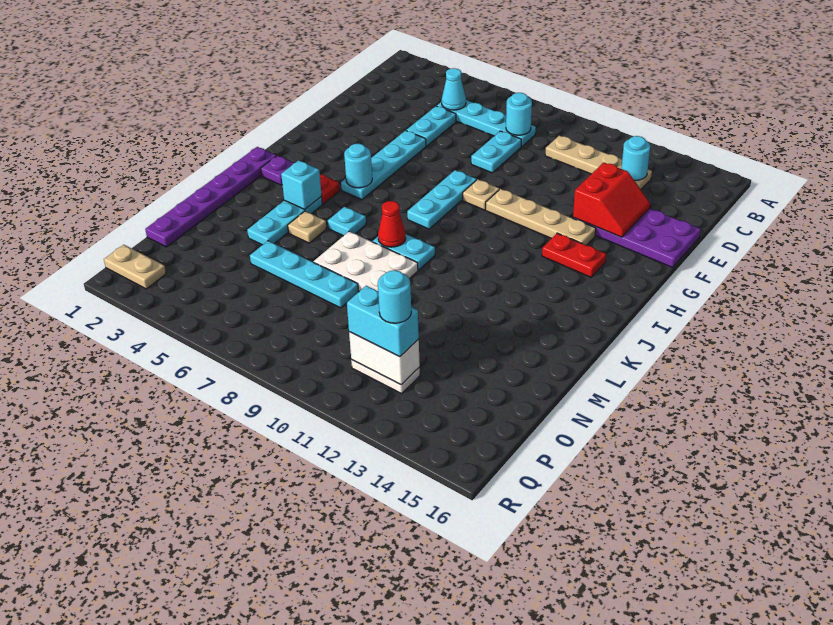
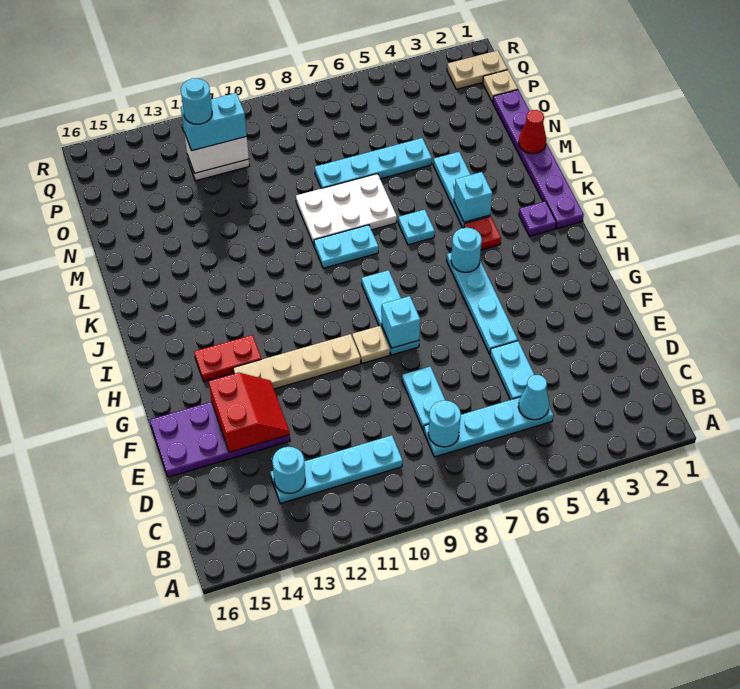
tan 1x4 plate [545,136,652,189] -> cyan 1x4 plate [270,435,403,504]
red 2x2 slope [573,162,650,237] -> red 2x2 slope turned to [209,373,290,452]
none -> cyan 1x1 brick [382,296,420,348]
red 1x1 cone [378,201,406,247] -> red 1x1 cone moved to [519,110,546,154]
tan 1x1 plate [288,211,326,243] -> tan 1x1 plate moved to [483,70,518,102]

